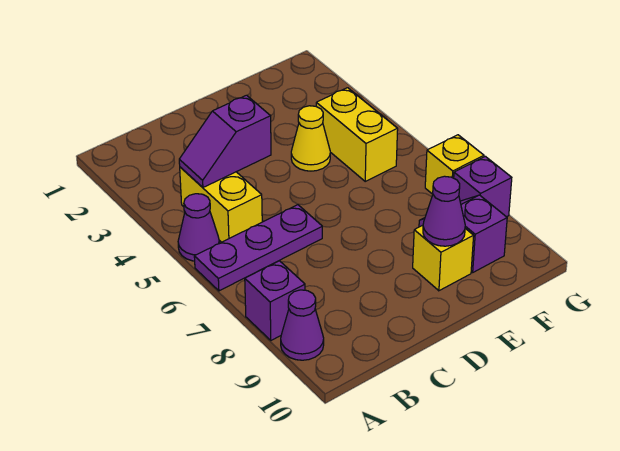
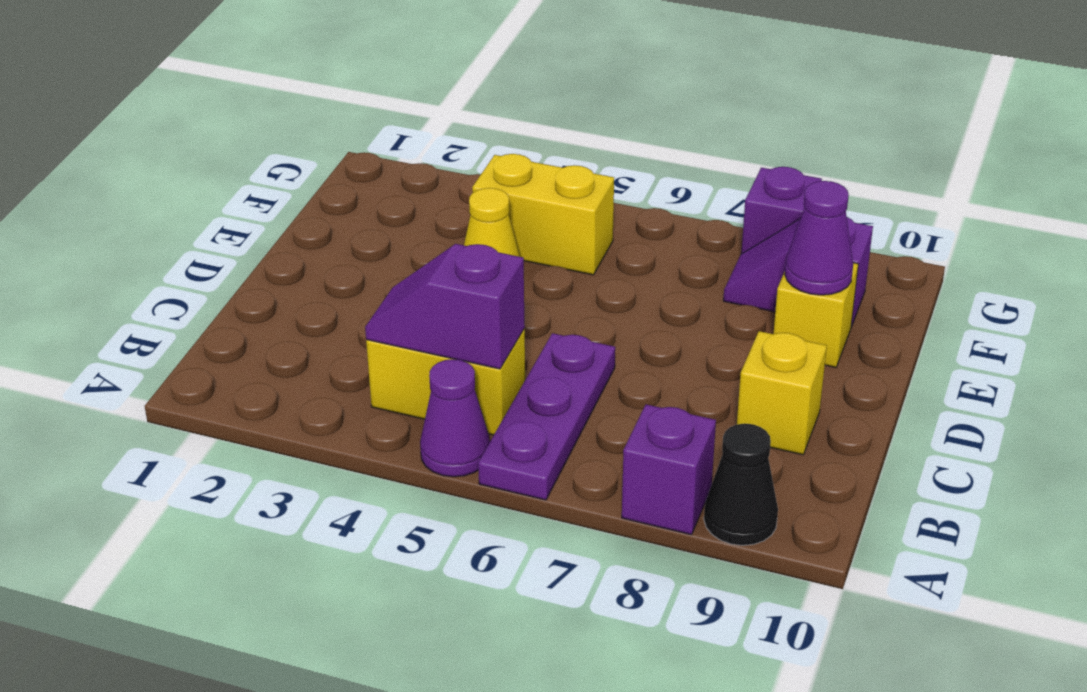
purple 1x1 cone [281,290,324,360] -> black 1x1 cone [704,424,778,545]
purple 1x2 slope [179,95,271,187] -> purple 1x2 slope turned to [365,244,525,369]
yellow 1x1 brick [425,135,484,194] -> yellow 1x1 brick moved to [737,331,827,455]

